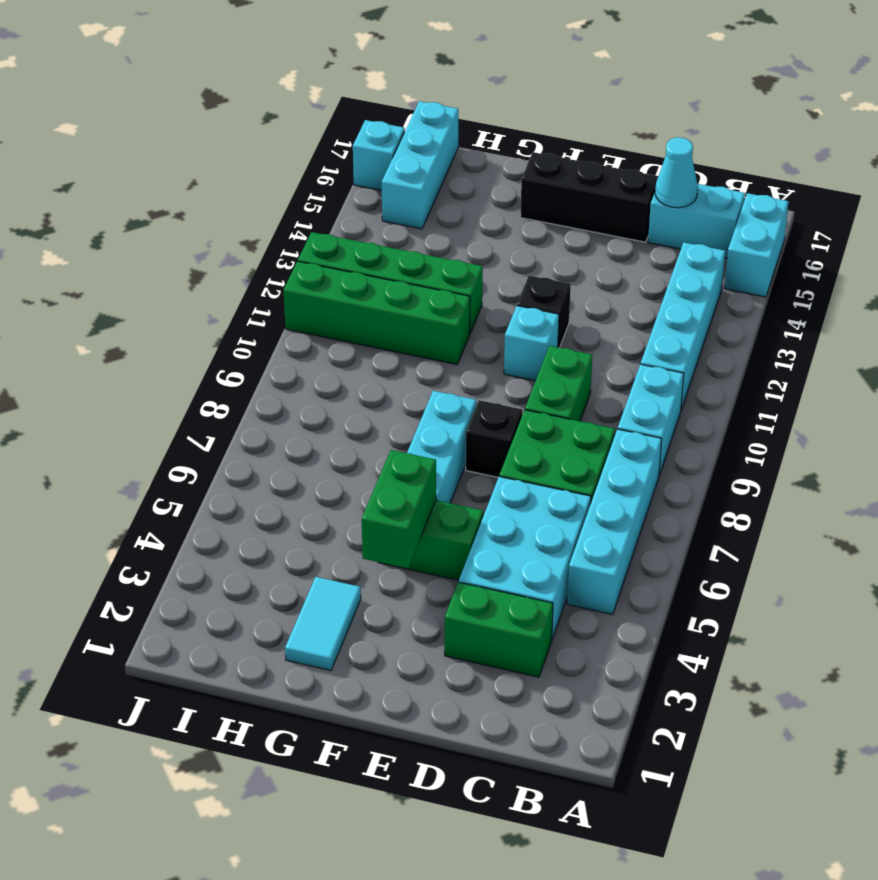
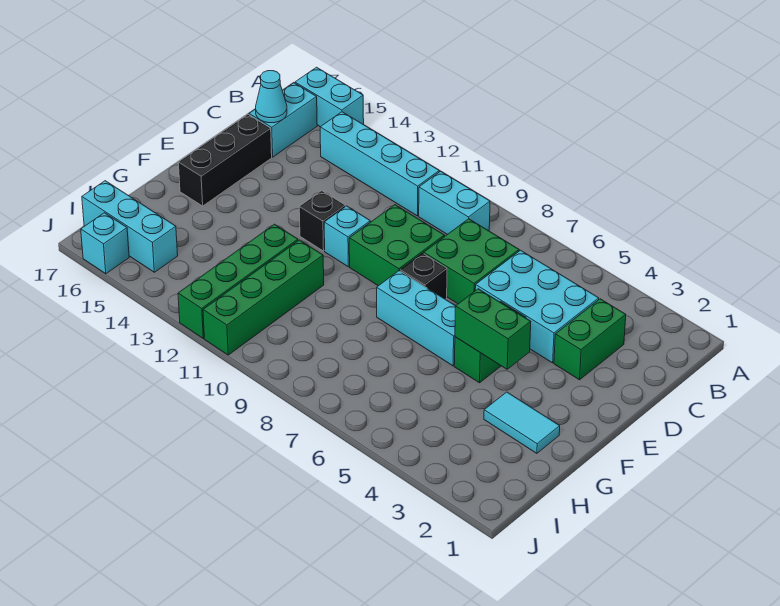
cyan 1x4 brick [567,429,662,614] -> none
green 1x2 brick [525,346,592,421] -> green 2x2 brick [349,205,445,286]

